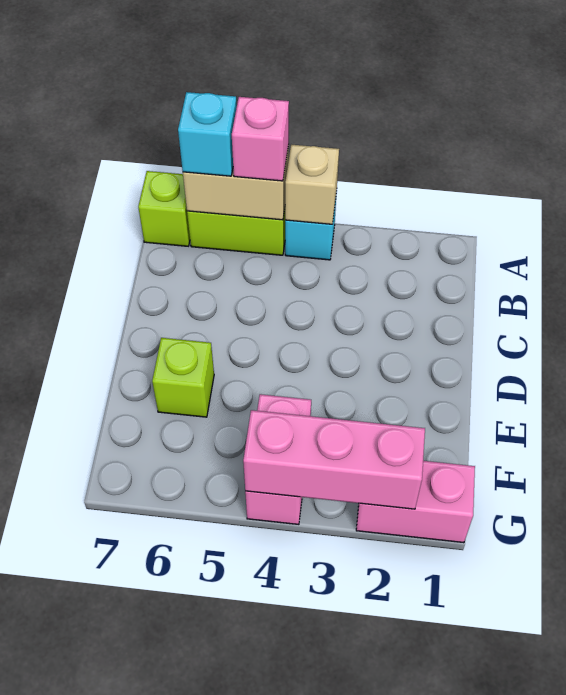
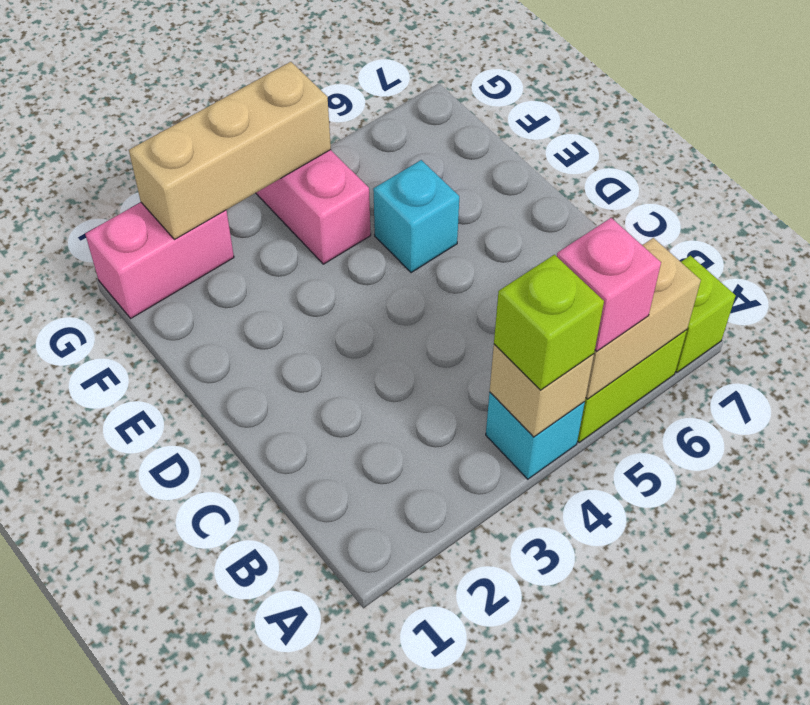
cyan 1x1 brick [178,92,237,176] -> cyan 1x1 brick moved to [373,160,459,273]
lime 1x1 brick [152,338,214,417] -> lime 1x1 brick moved to [494,255,604,390]
pink 1x3 brick [243,410,425,509] -> tan 1x3 brick [129,62,331,240]

